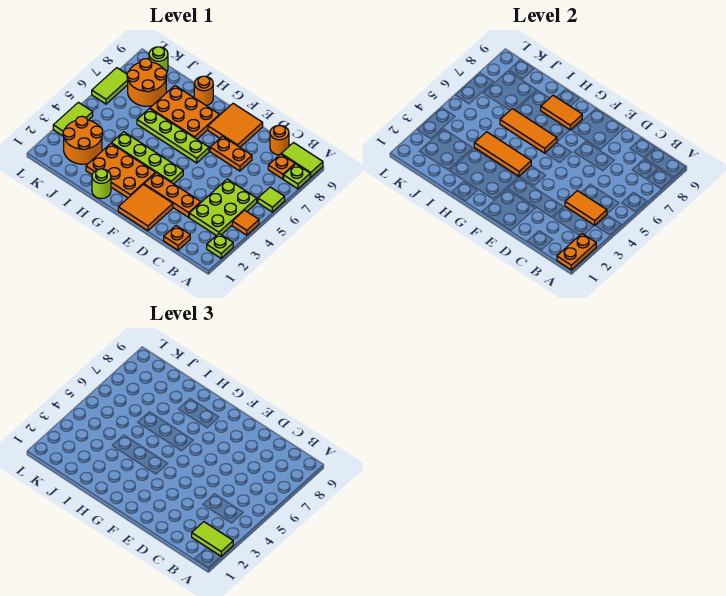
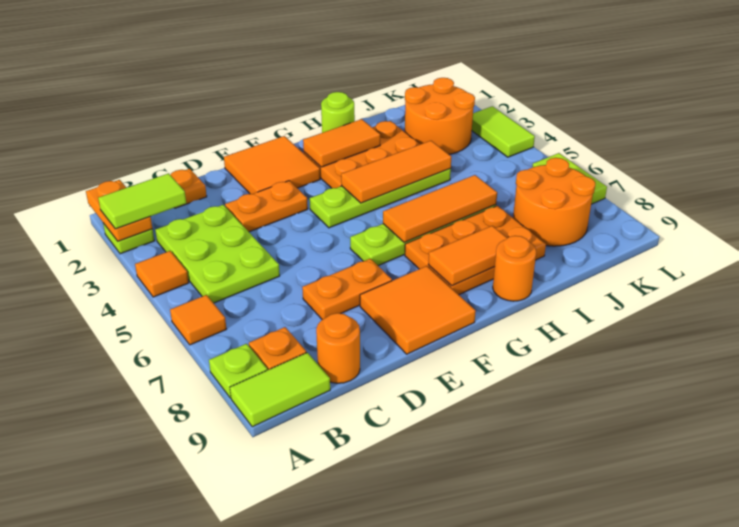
lime 1x1 tile [258,187,285,212] -> orange 1x1 tile [170,295,226,345]
orange 1x2 tile [565,191,607,225] -> orange 1x2 tile moved to [303,119,380,167]
orange 1x3 plate [144,173,201,217] -> orange 1x2 plate [225,181,308,232]
lime 1x1 round brick [149,47,168,72] -> none

